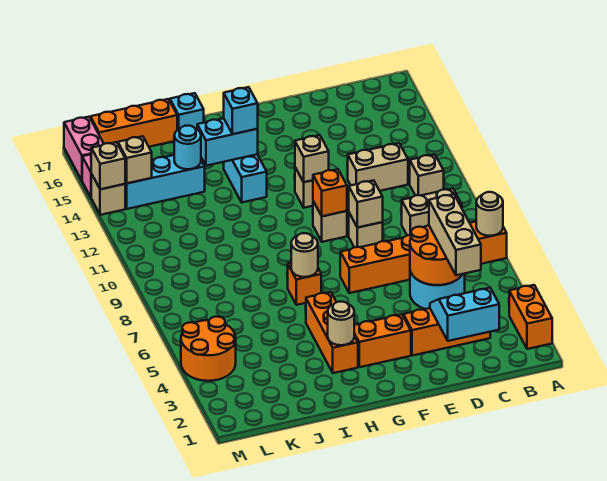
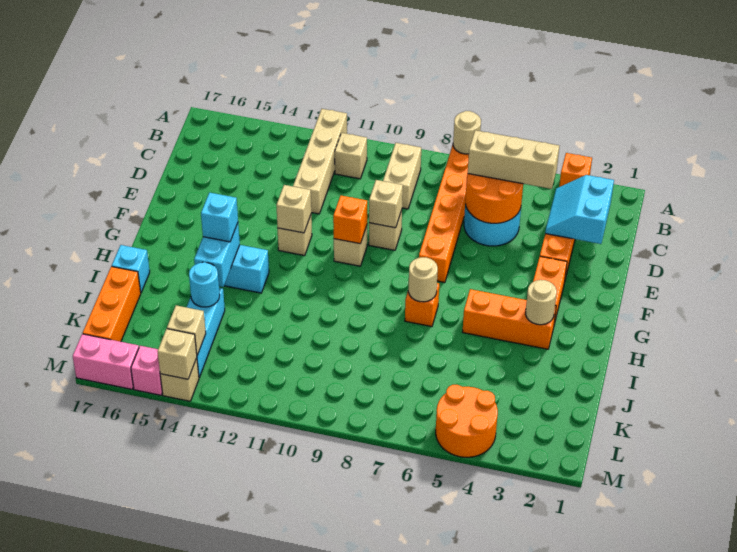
orange 1x2 brick [509,285,552,349] -> orange 1x1 brick [559,153,592,187]
tan 1x2 brick [347,143,408,191] -> tan 1x4 brick [293,109,347,214]

